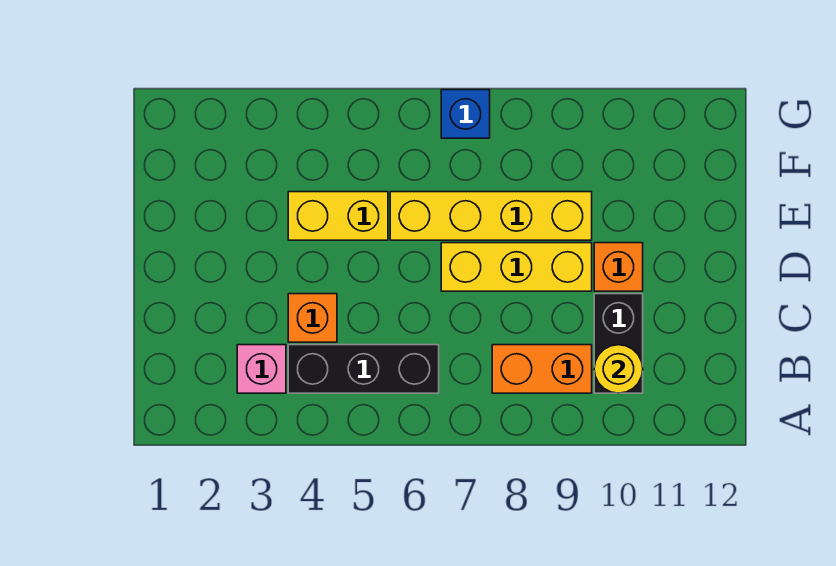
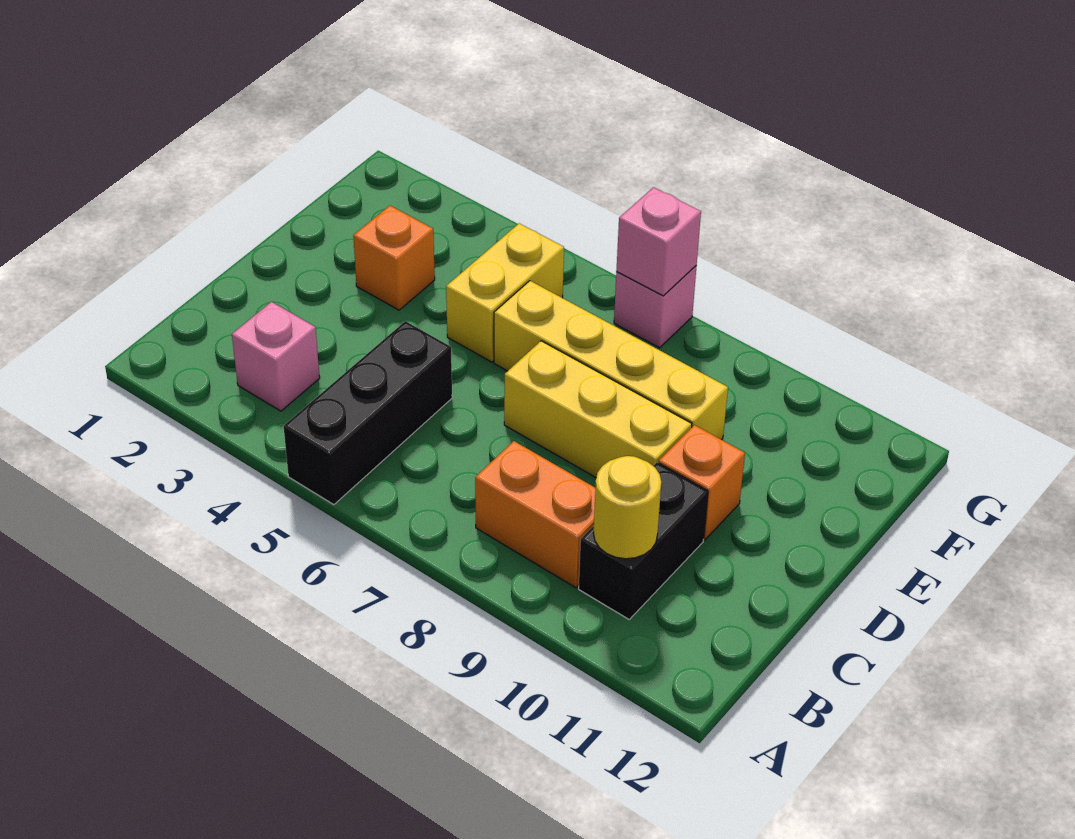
black 1x3 brick [288,345,439,393] -> black 1x3 brick turned to [284,321,452,505]
orange 1x1 brick [288,294,337,342] -> orange 1x1 brick moved to [353,206,435,310]
yellow 1x2 brick [288,192,388,240] -> yellow 1x2 brick turned to [446,223,564,362]
blue 1x1 brick [441,90,490,138] -> pink 1x1 brick [614,266,697,348]
none -> pink 1x1 brick [616,187,701,296]

